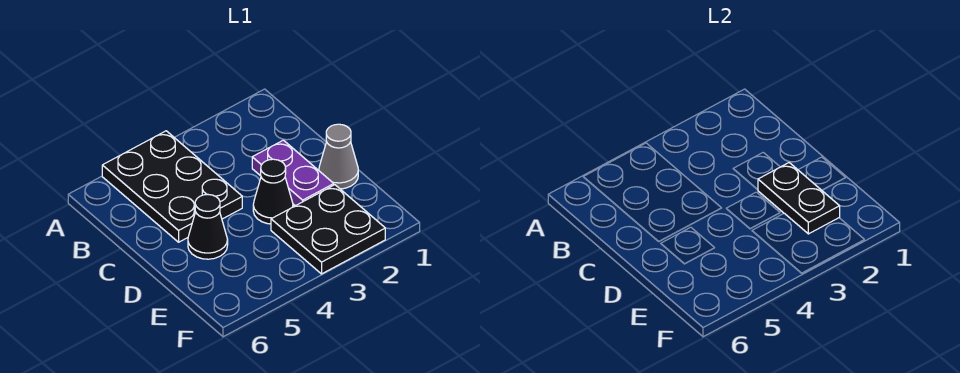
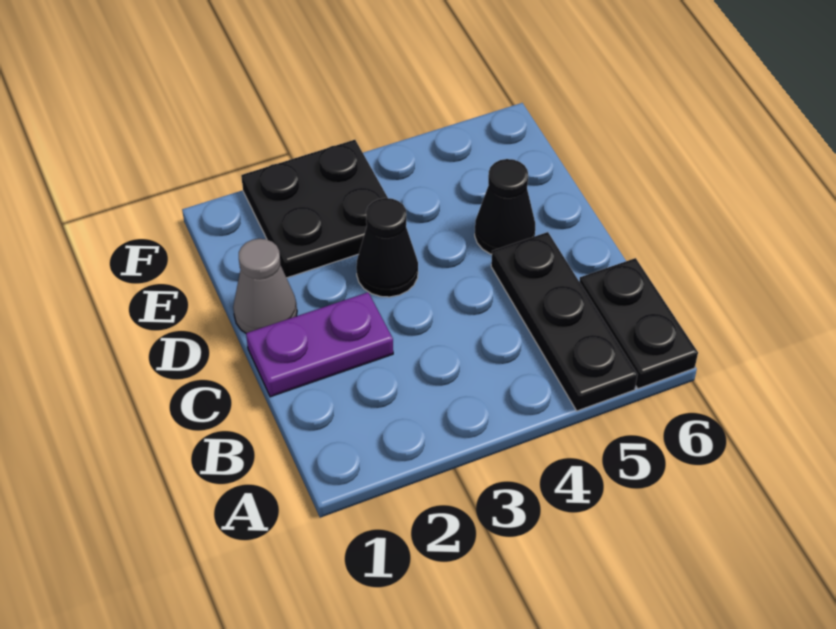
black 2x3 plate [102,131,242,242] -> black 1x3 plate [491,232,637,411]
purple 1x2 plate [252,140,334,206] -> purple 1x2 plate turned to [246,292,393,397]
black 1x2 plate [758,163,840,234] -> black 1x2 plate moved to [579,258,698,389]

